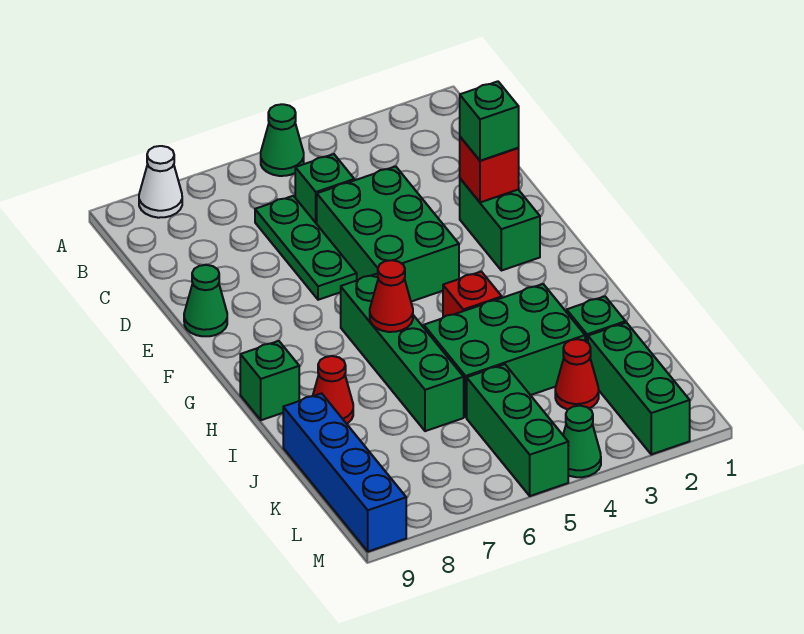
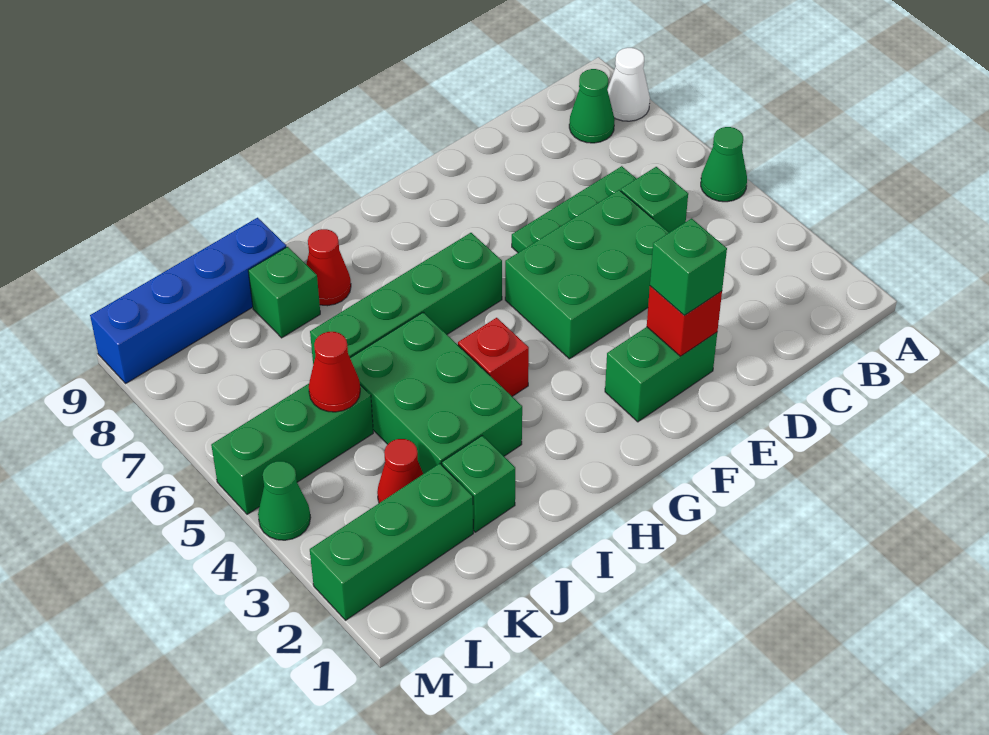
green 1x1 cone [184,265,227,336] -> green 1x1 cone moved to [569,69,615,143]
red 1x1 cone [370,260,413,332] -> red 1x1 cone moved to [309,332,360,412]
green 1x1 brick [240,341,299,420] -> green 1x1 brick moved to [248,247,320,338]

